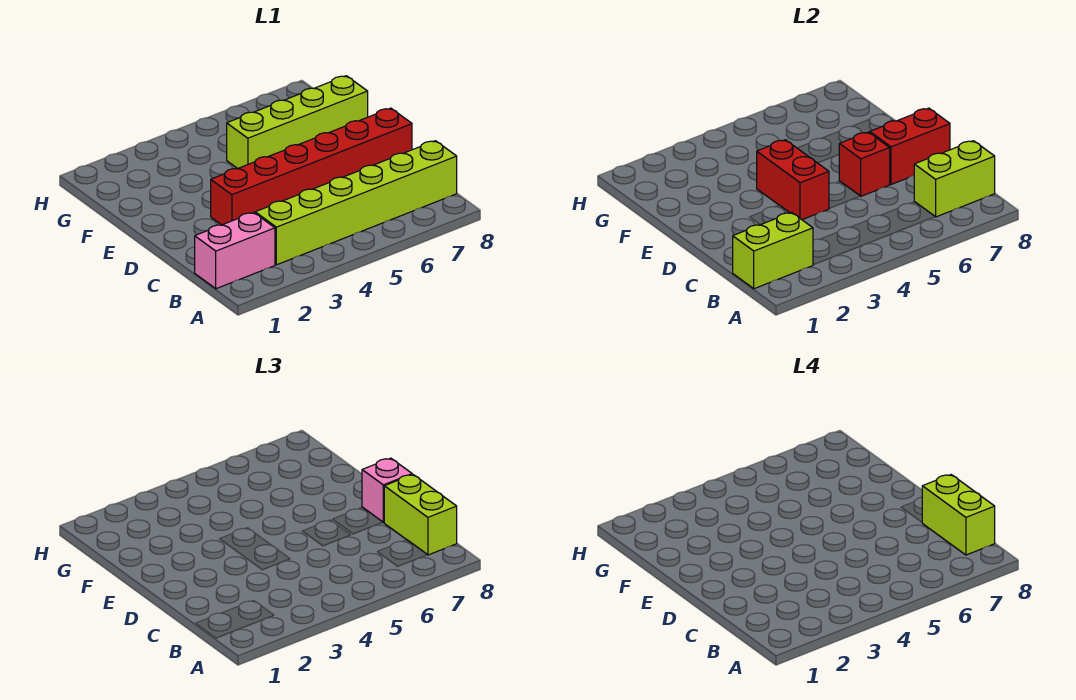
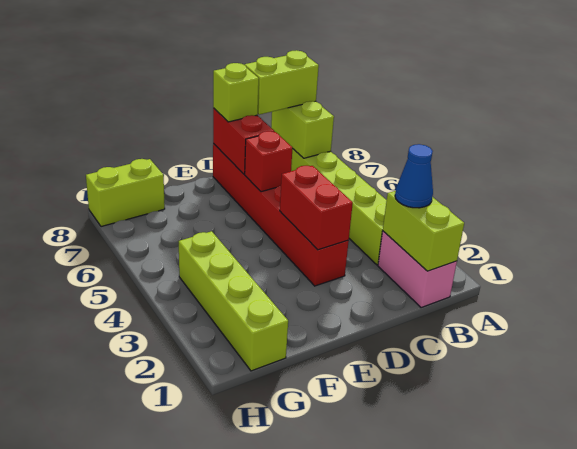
none -> blue 1x1 cone [395,144,433,208]
lime 1x2 brick [922,475,995,555] -> lime 1x2 brick moved to [86,159,165,227]
red 1x2 brick [757,140,829,220] -> red 1x2 brick turned to [280,166,353,250]
pink 1x1 brick [362,458,412,522] -> lime 1x1 brick [213,63,259,122]
lime 1x4 brick [227,76,368,169] -> lime 1x4 brick moved to [179,231,288,371]

